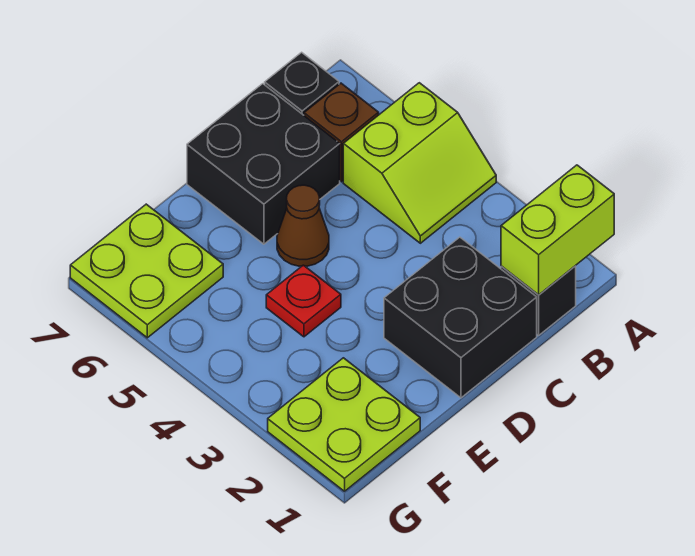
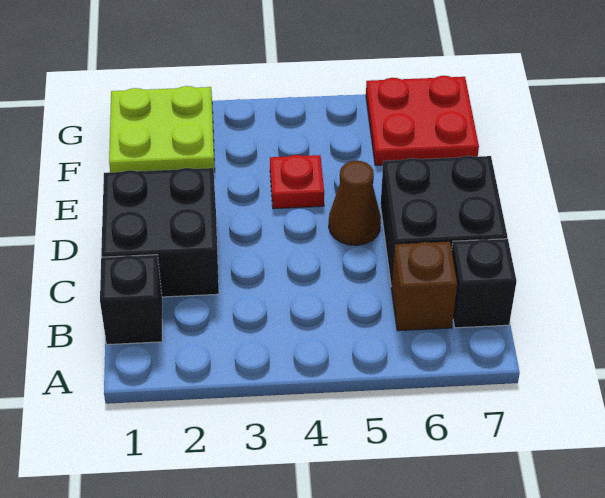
lime 1x2 brick [501,165,614,295] -> none
lime 2x2 slope [343,83,496,243] -> none
lime 2x2 plate [70,204,223,338] -> red 2x2 plate [366,76,479,165]

